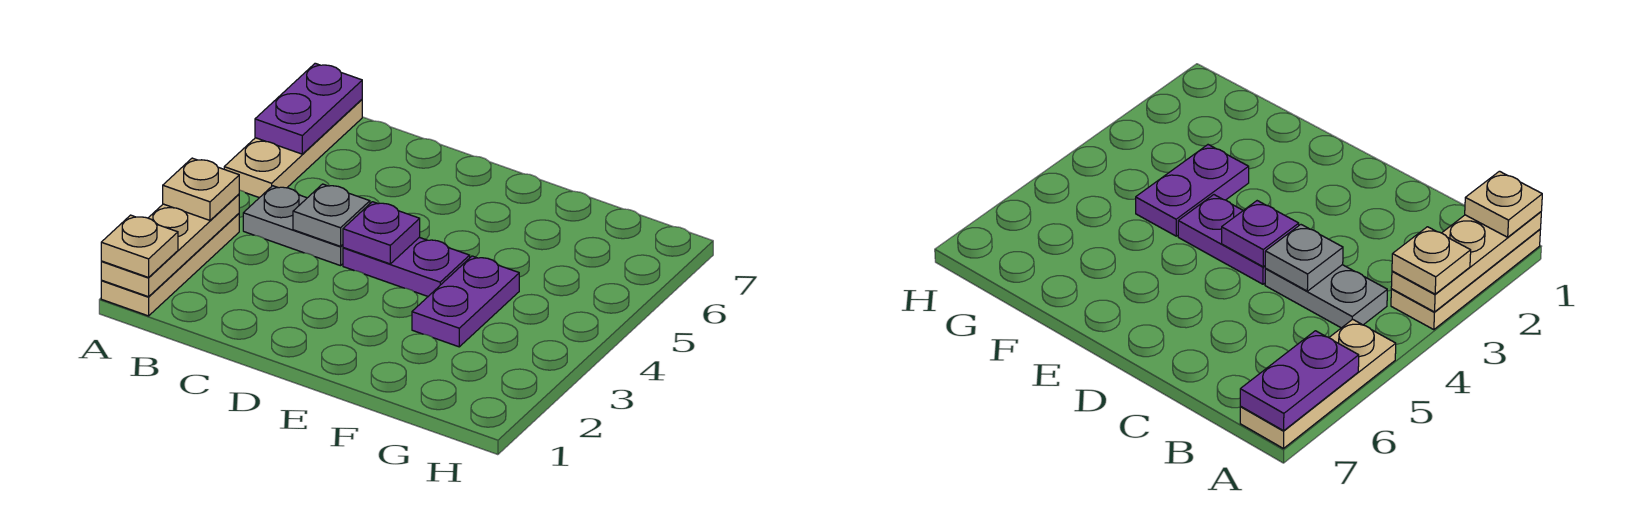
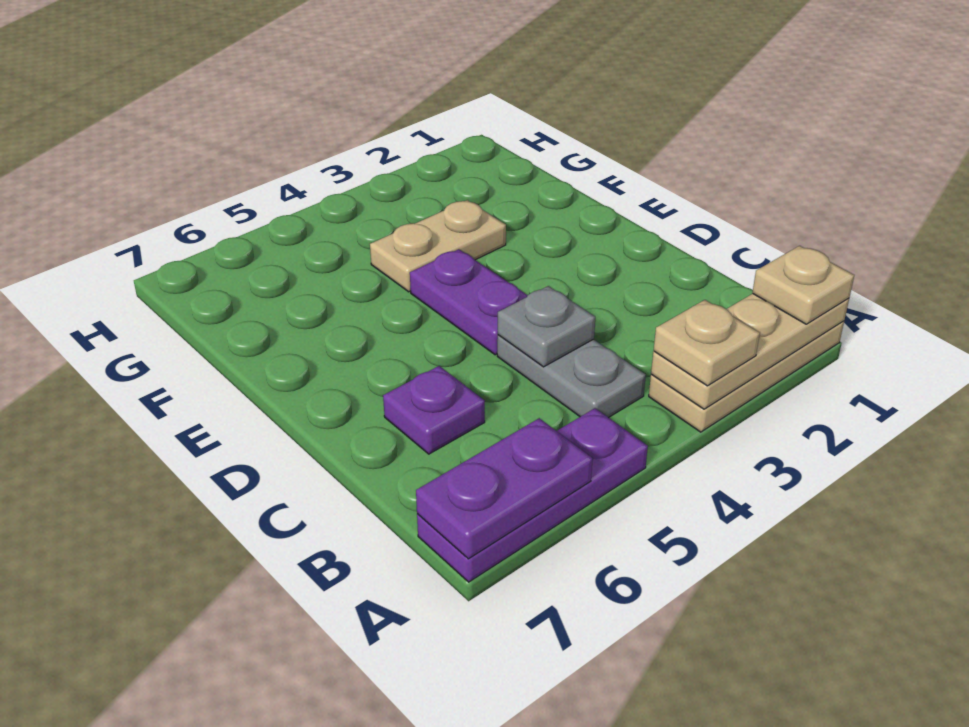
tan 1x3 plate [224,100,362,198] -> purple 1x3 plate [417,408,648,582]
purple 1x1 plate [343,202,420,264] -> purple 1x1 plate moved to [383,366,485,454]
purple 1x2 plate [412,256,519,347] -> tan 1x2 plate [370,200,506,292]

